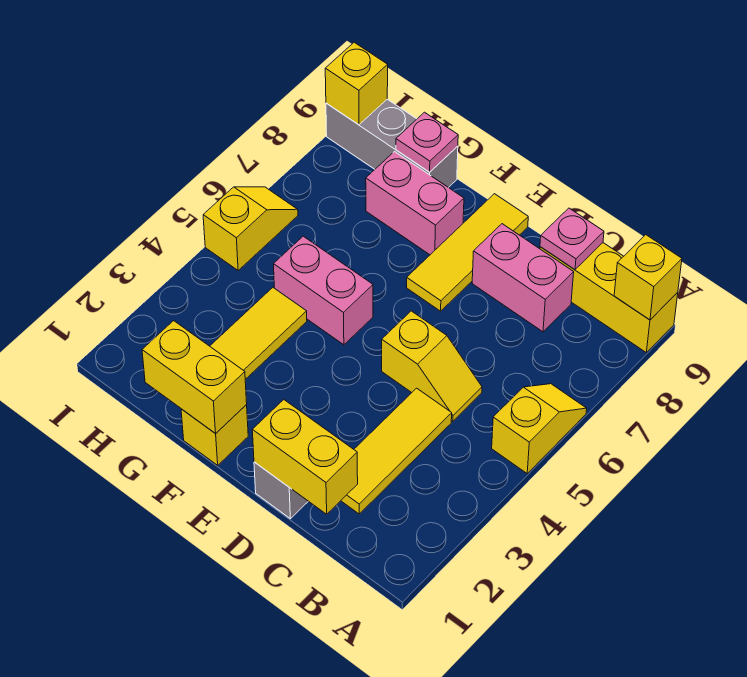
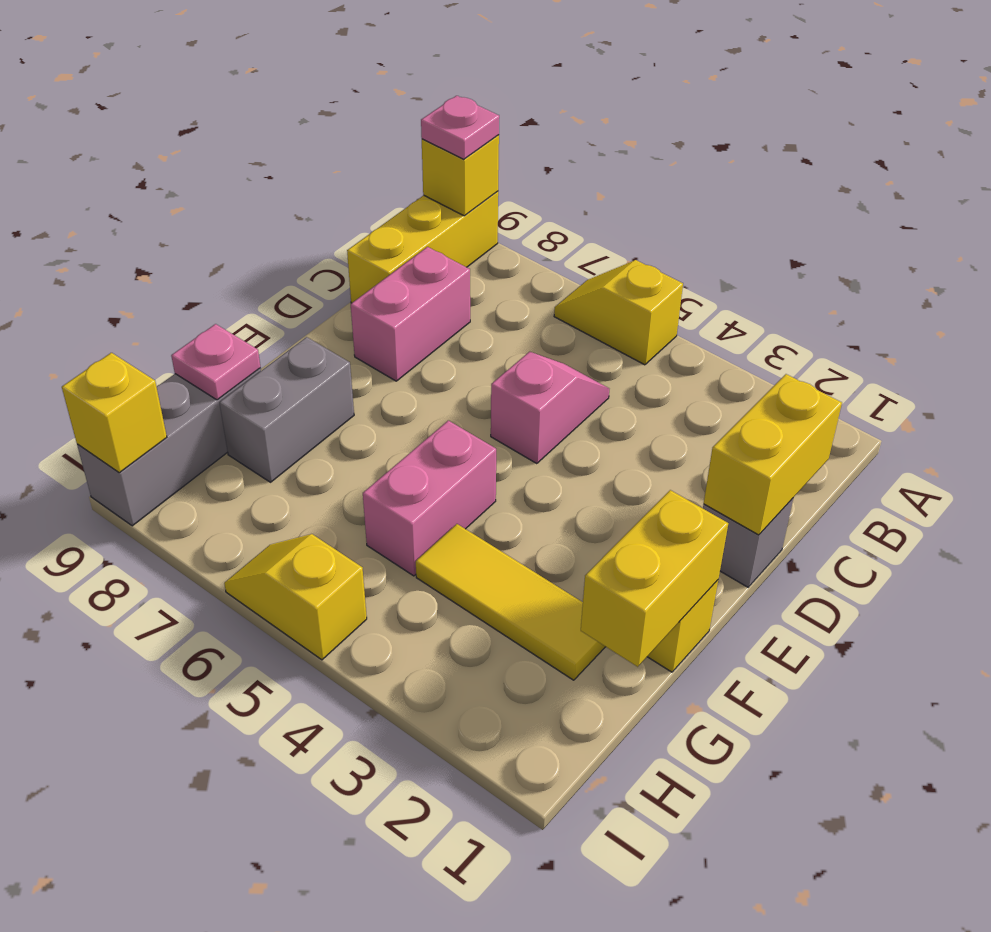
yellow 1x3 tile [341,388,452,514] -> none
yellow 1x2 slope [382,311,482,421] -> pink 1x2 slope [491,352,609,464]
pink 1x1 plate [540,208,604,270] -> pink 1x1 plate moved to [421,96,499,159]
yellow 1x3 tile [407,194,528,311] -> none
pink 1x2 brick [366,152,464,255] -> grey 1x2 brick [219,337,354,482]

